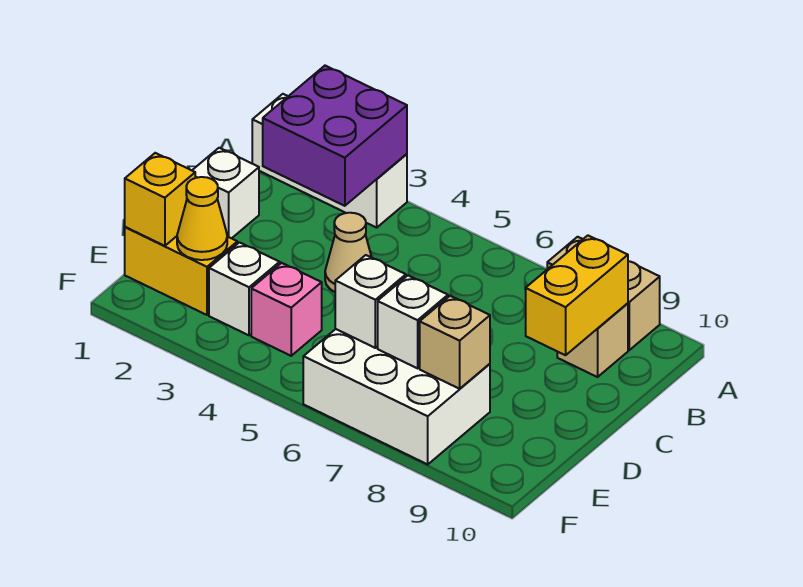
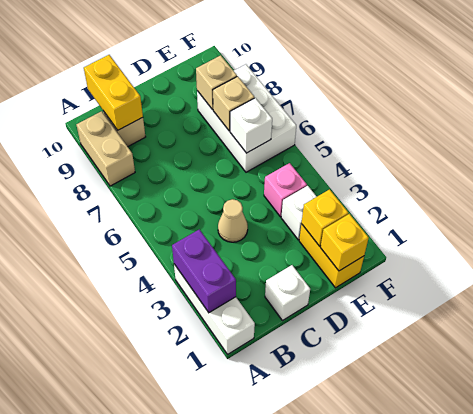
purple 2x2 brick [263,66,407,206] -> purple 1x2 brick [172,229,236,313]
yellow 1x2 brick [526,236,628,355] -> yellow 1x2 brick turned to [84,55,143,130]
yellow 1x1 cone [177,177,227,260] -> yellow 1x1 brick [302,189,348,246]
white 1x1 brick [378,276,448,368] -> tan 1x1 brick [213,76,254,131]

